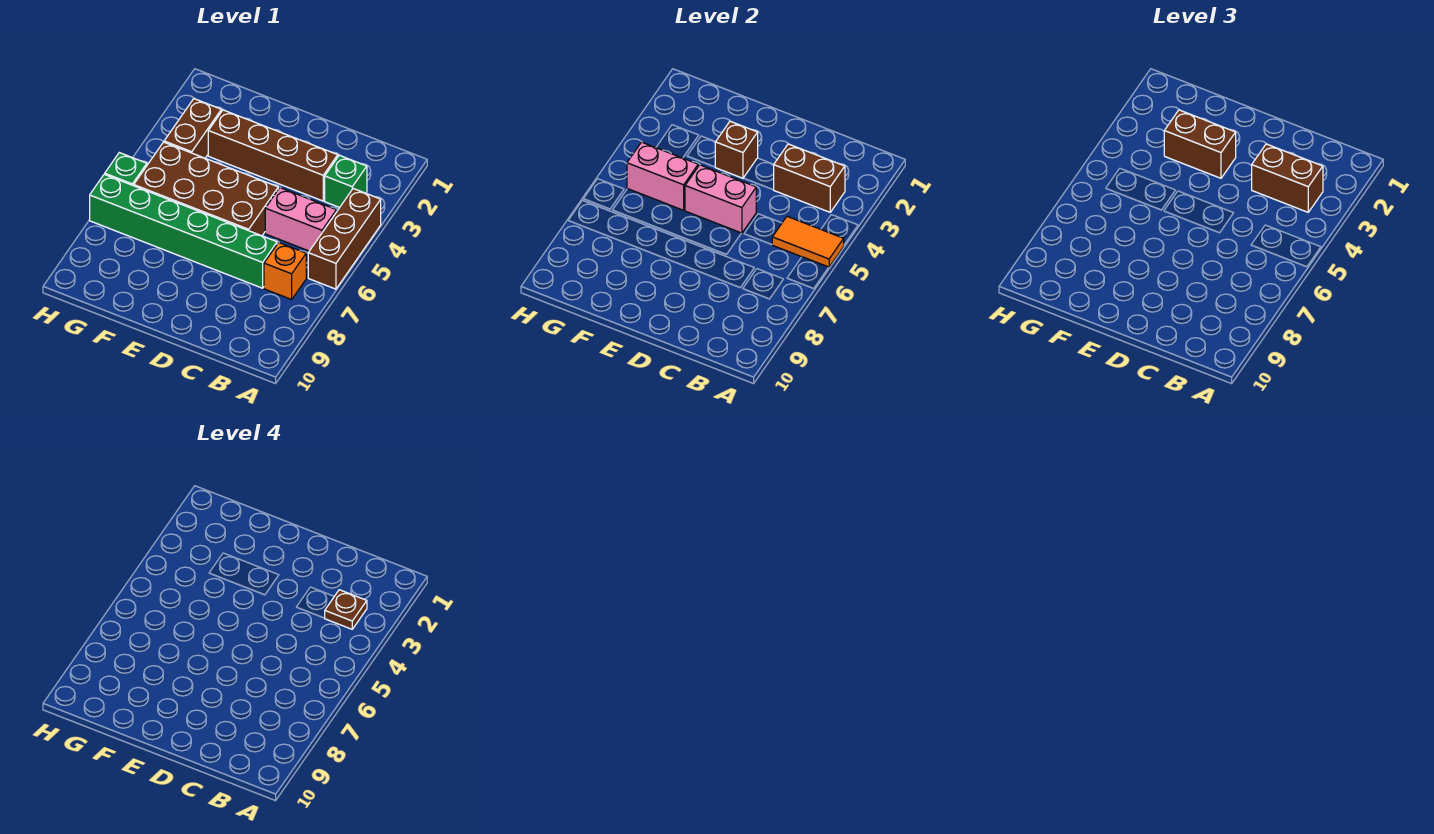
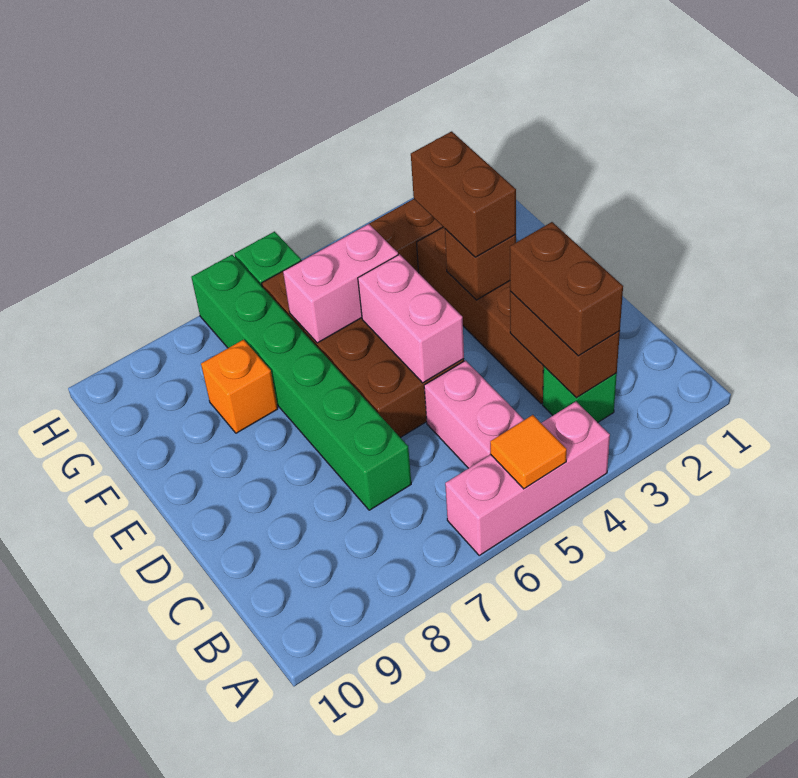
brown 1x3 brick [308,189,381,289] -> pink 1x3 brick [445,402,610,555]
orange 1x2 tile [772,216,844,267] -> orange 1x1 tile [490,415,567,489]
brown 1x1 plate [325,590,367,629] -> none
orange 1x1 brick [264,243,306,299] -> orange 1x1 brick moved to [201,340,278,433]
pink 1x2 brick [627,142,698,210] -> pink 1x2 brick turned to [283,224,398,343]

